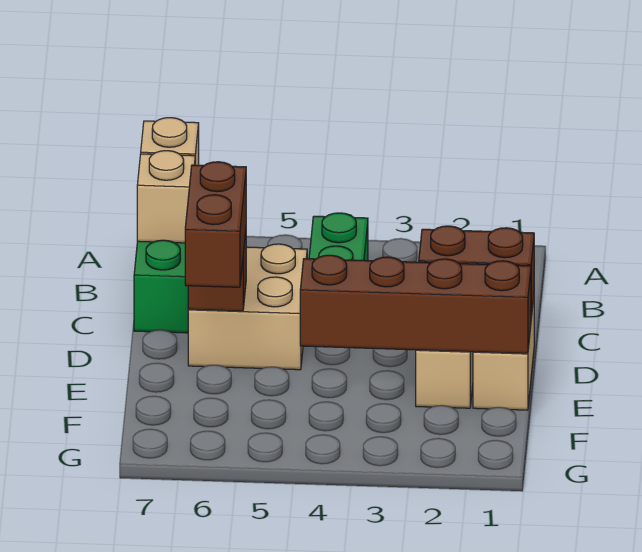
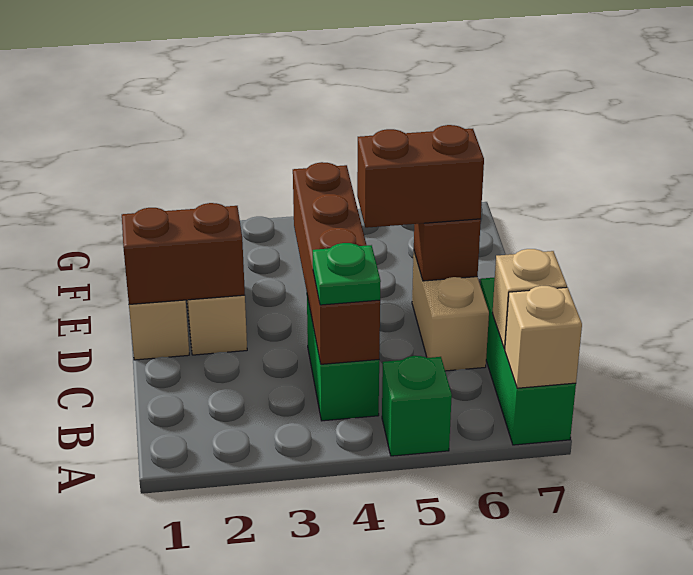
none -> green 1x1 brick [382,356,452,456]
none -> green 1x1 plate [313,243,381,305]
tan 2x2 brick [188,244,307,370] -> tan 1x2 brick [412,252,489,371]
brown 1x2 brick [185,162,246,287] -> brown 1x2 brick turned to [357,125,484,228]
brown 1x4 brick [300,255,531,353] -> brown 1x4 brick turned to [293,162,380,364]

